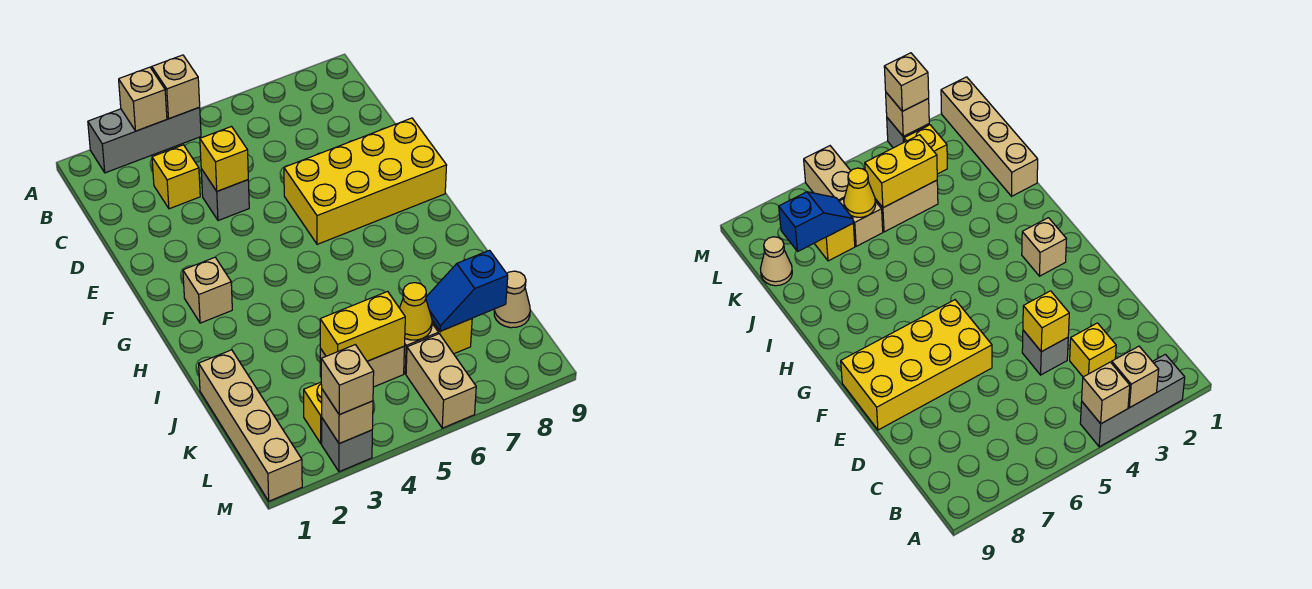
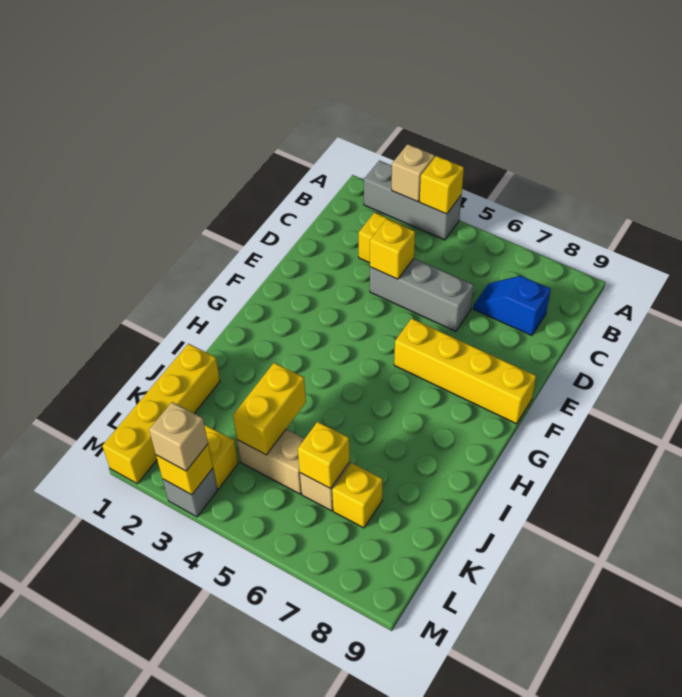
tan 1x1 brick [152,55,200,119] -> yellow 1x1 brick [420,156,464,214]
grey 1x1 brick [201,169,249,221] -> grey 1x3 brick [370,259,474,331]
yellow 2x4 brick [284,118,447,244] -> yellow 1x4 brick [394,318,536,424]
tan 1x1 brick [183,257,232,323] -> none
tan 1x4 brick [199,350,302,501] -> yellow 1x4 brick [102,344,220,484]
yellow 1x2 brick [320,291,405,361] -> yellow 1x2 brick turned to [233,363,306,455]
yellow 1x1 cone [400,283,432,340] -> yellow 1x1 brick [298,422,350,489]
blue 1x2 slope [426,250,508,331] -> blue 1x2 slope moved to [473,276,551,336]
tan 1x1 cone [494,271,530,328] -> none
tan 1x2 brick [406,334,476,428] -> none
tan 1x1 brick [322,389,373,444] -> yellow 1x1 brick [156,444,213,495]

